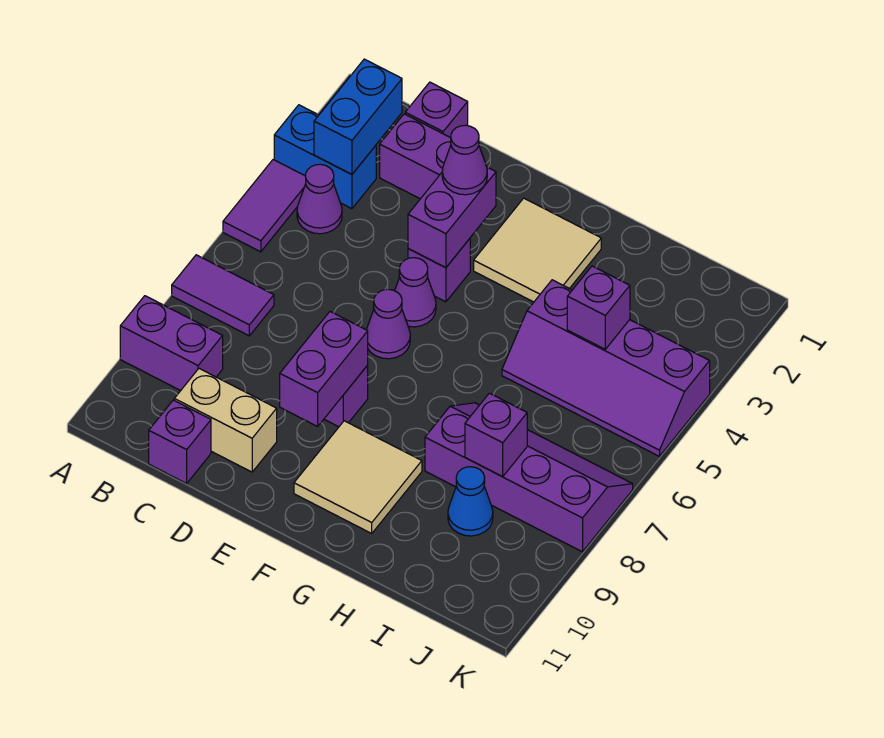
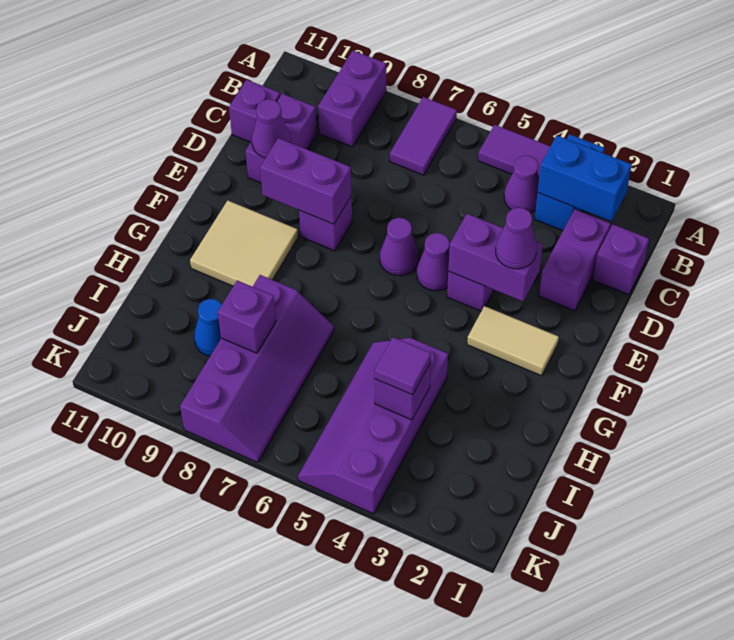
tan 1x2 brick [174,369,277,472] -> purple 1x2 brick [246,94,317,183]
none -> purple 1x1 cone [252,99,290,158]
tan 2x2 tile [474,198,601,302] -> tan 1x2 tile [467,306,559,376]
none -> purple 1x1 tile [374,337,431,395]

